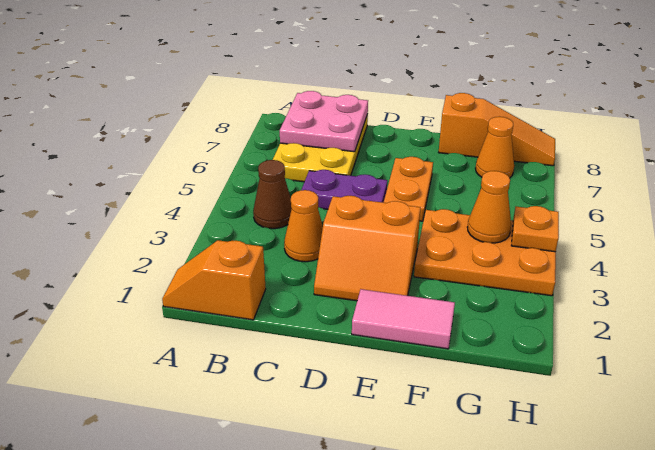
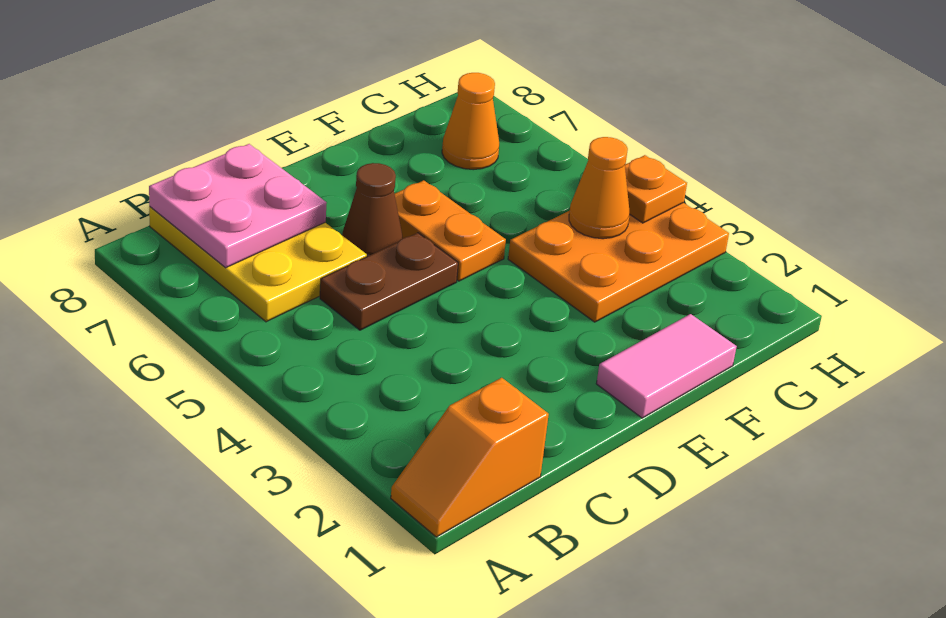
brown 1x1 cone [253,160,292,229] -> brown 1x1 cone moved to [342,163,402,256]
orange 1x1 cone [284,190,323,262] -> none
purple 1x2 plate [302,170,387,209] -> brown 1x2 plate [320,233,458,330]
orange 2x2 slope [314,196,421,301] -> none
orange 1x3 slope [439,93,555,166] -> none

